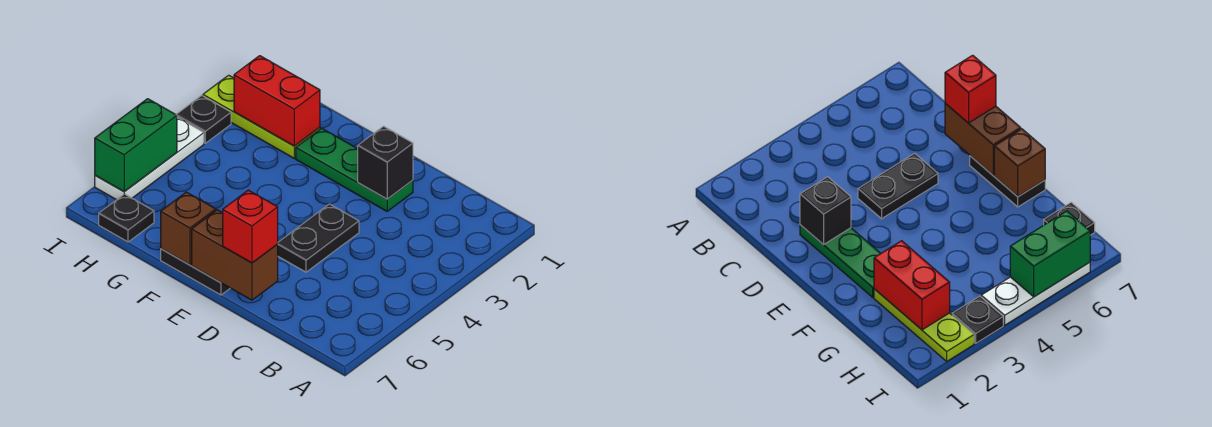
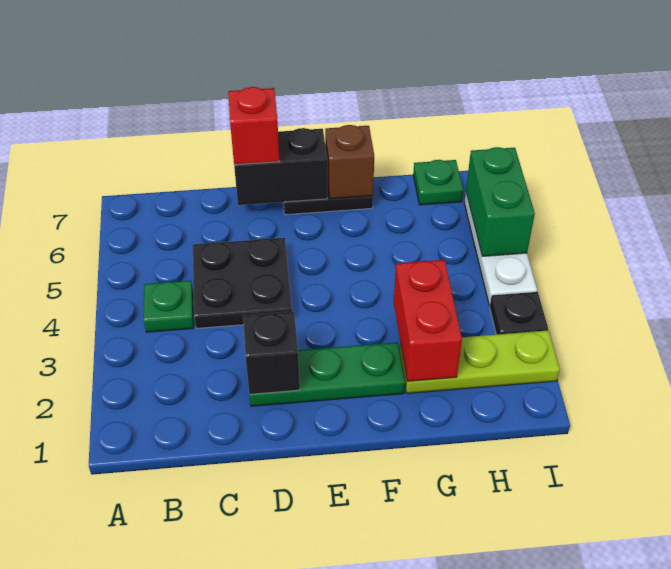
none -> green 1x1 plate [144,281,194,332]
black 1x2 plate [278,204,359,272] -> black 2x2 plate [193,238,292,328]
brown 1x2 brick [192,210,278,300] -> black 1x2 brick [234,128,327,205]
red 1x2 brick [234,56,320,146] -> red 1x2 brick turned to [394,260,462,381]
black 1x1 plate [99,194,154,242] -> green 1x1 plate [413,160,463,205]

